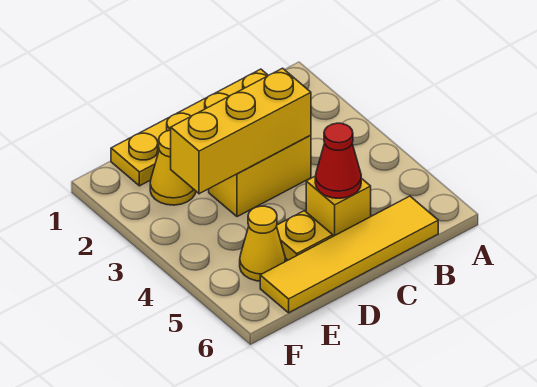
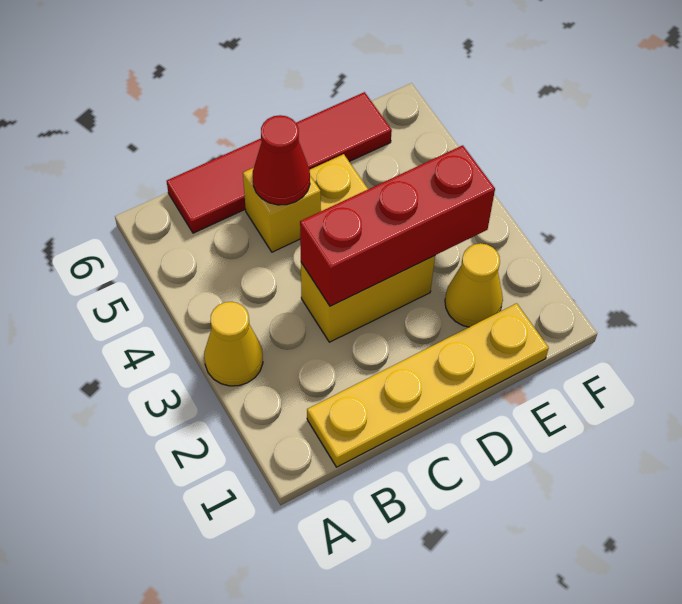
yellow 1x4 tile [260,196,438,313] -> red 1x4 tile [167,92,392,233]
yellow 1x3 brick [171,68,311,194] -> red 1x3 brick [300,145,495,306]
yellow 1x1 cone [240,206,286,281] -> yellow 1x1 cone moved to [204,302,263,386]

